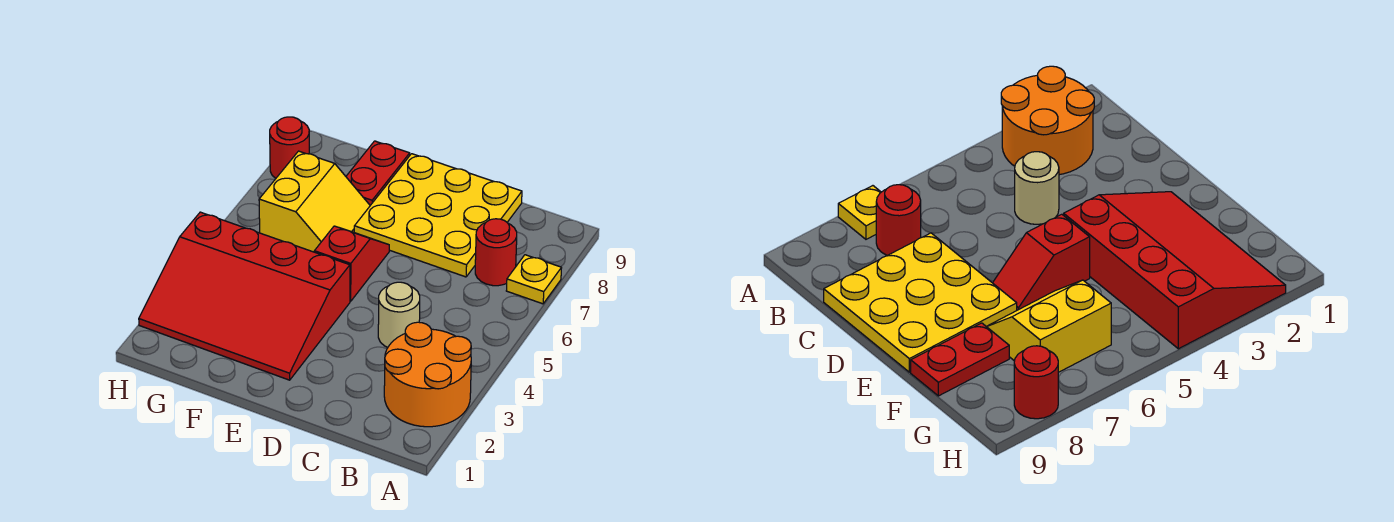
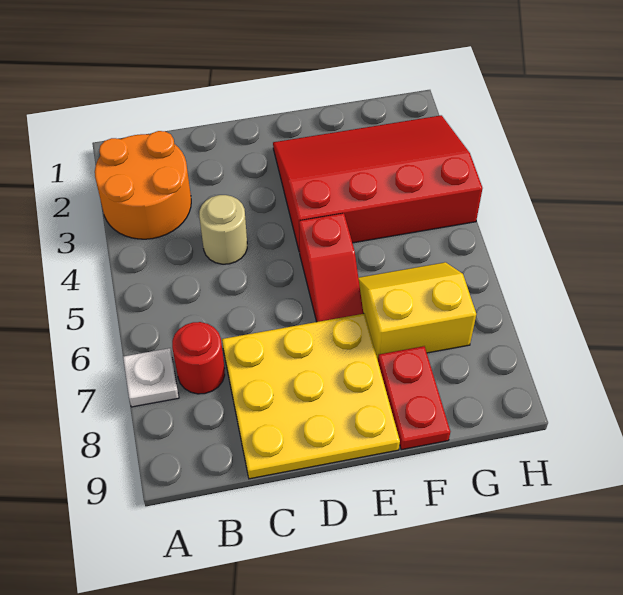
yellow 1x1 plate [506,255,561,304] -> white 1x1 plate [123,348,179,407]
yellow 2x2 slope [259,151,370,252] -> yellow 2x2 slope turned to [358,262,476,360]
red 1x1 round brick [270,117,309,178] -> none

